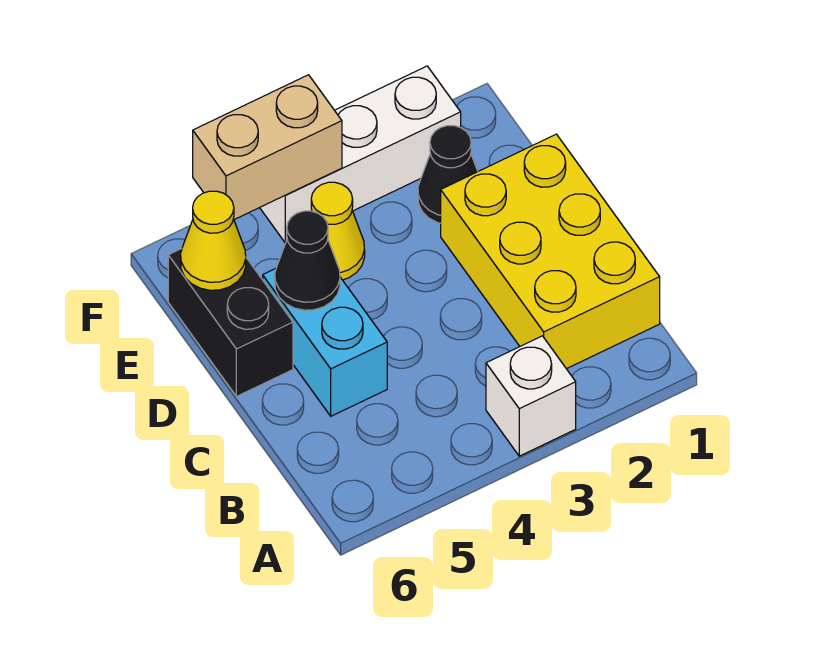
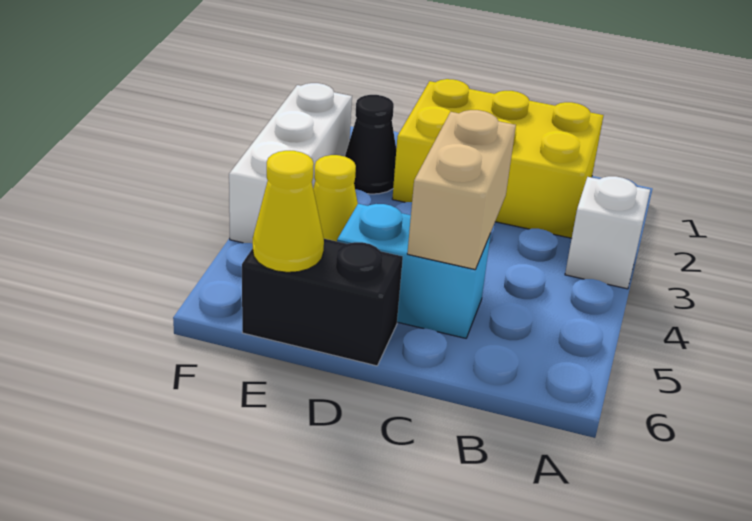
black 1x1 cone [275,211,340,310] -> none
tan 1x2 brick [193,75,342,220] -> tan 1x2 brick moved to [407,110,516,270]

